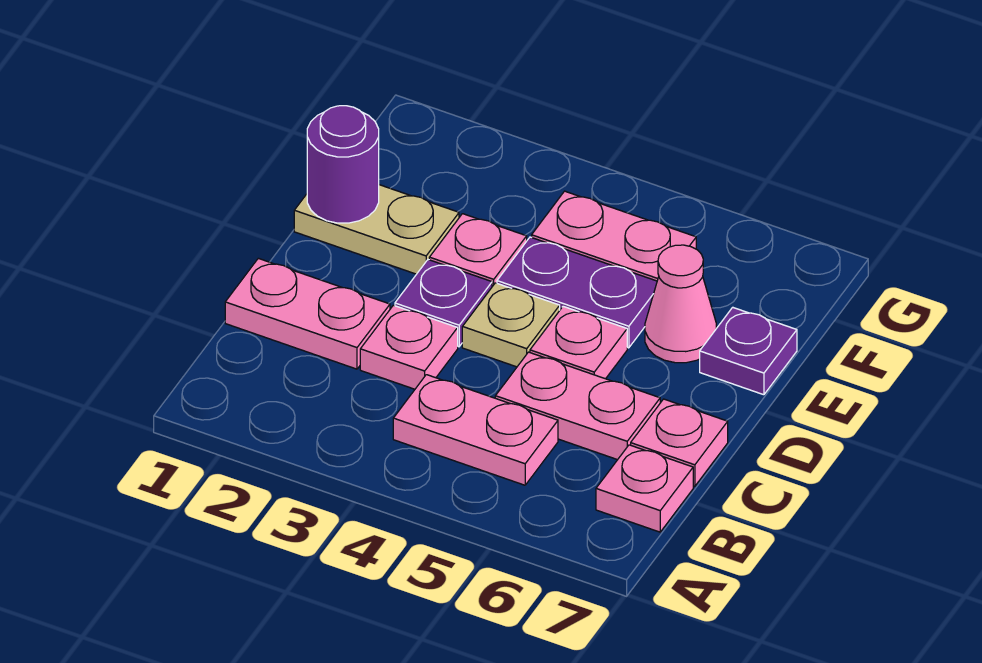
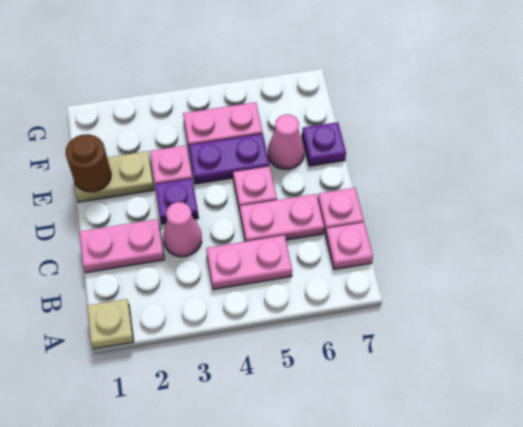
pink 1x1 plate [360,305,458,389] -> pink 1x1 cone [163,202,202,257]
tan 1x1 plate [462,283,560,367] -> tan 1x1 plate moved to [87,299,134,349]
purple 1x1 round brick [307,106,379,223] -> brown 1x1 round brick [65,134,111,192]

